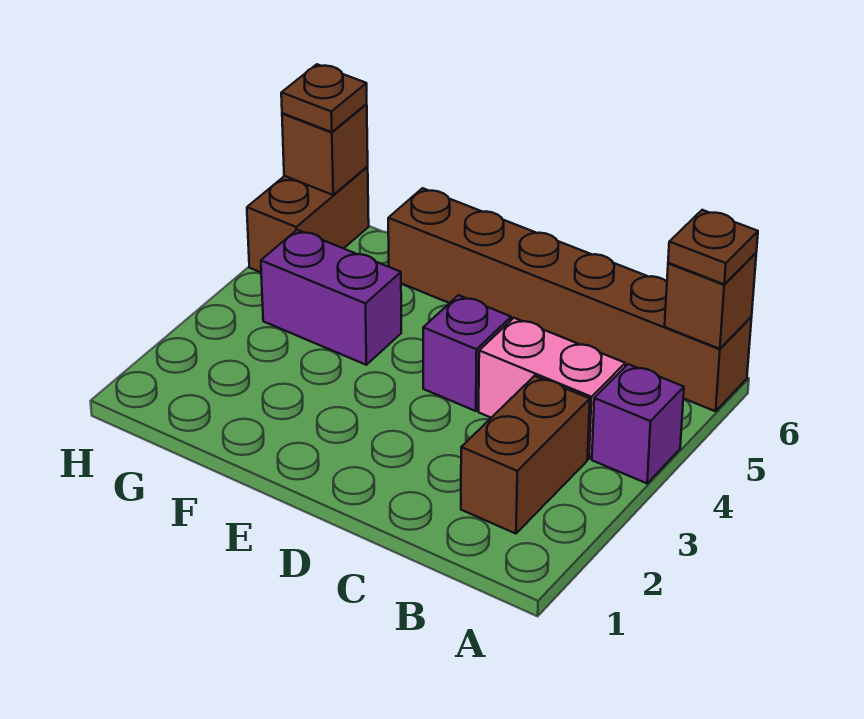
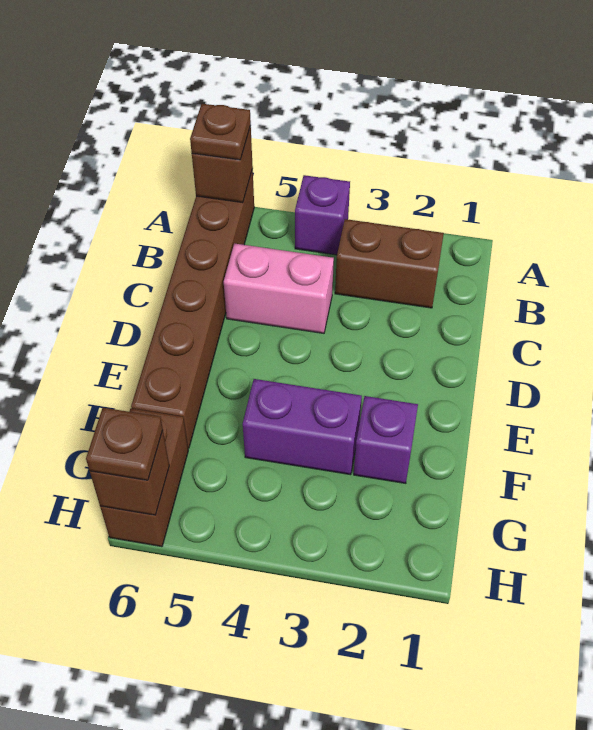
pink 1x2 brick [479,318,625,459] -> pink 1x2 brick turned to [224,243,334,333]
purple 1x1 brick [423,295,511,411] -> purple 1x1 brick moved to [354,396,418,483]
purple 1x2 brick [261,230,401,365] -> purple 1x2 brick turned to [243,379,362,475]
brown 1x2 brick [247,167,369,272] -> brown 1x2 brick turned to [100,408,188,547]

